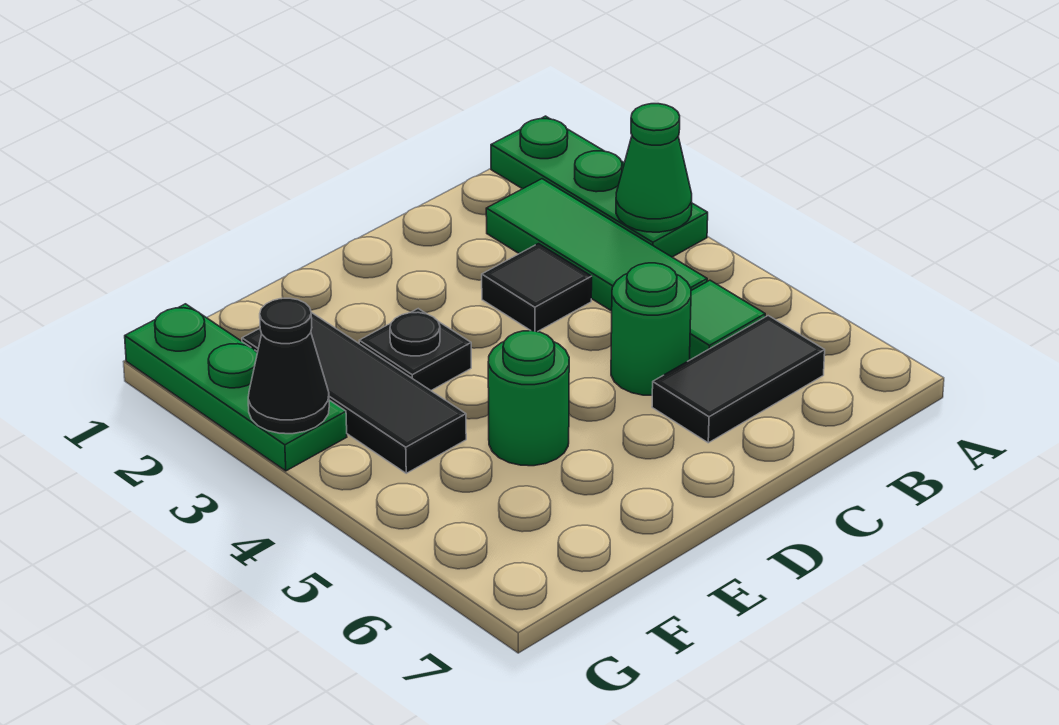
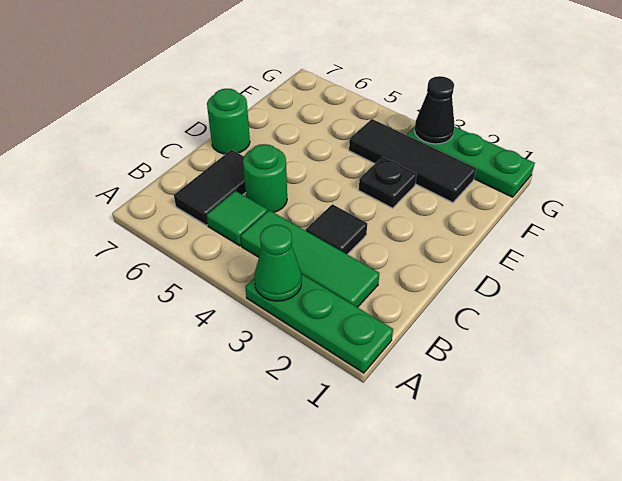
green 1x1 round brick [488,331,569,466] -> green 1x1 round brick moved to [207,89,250,154]

